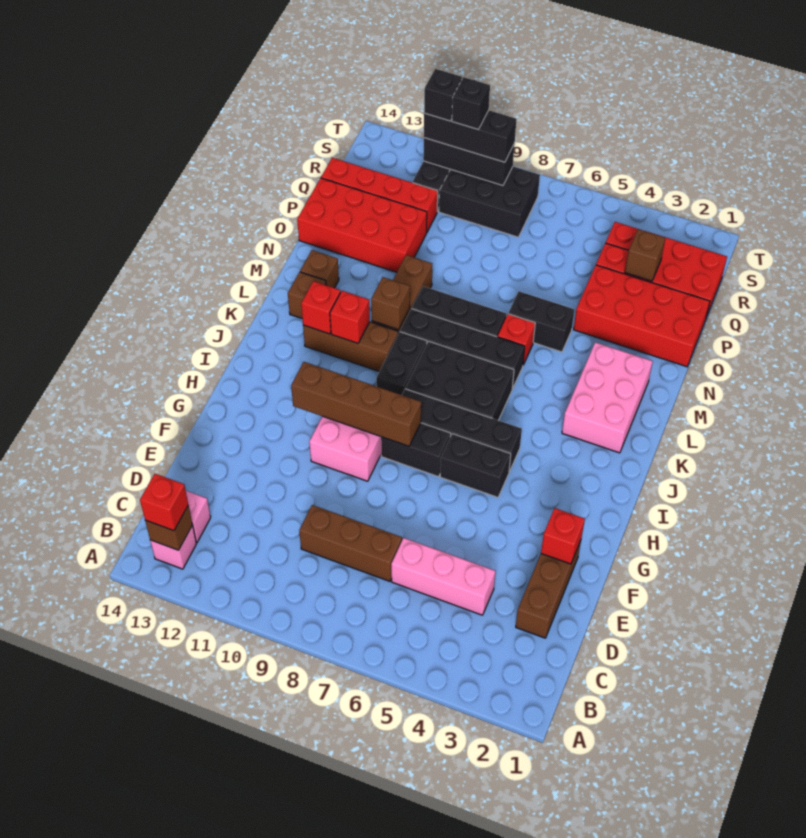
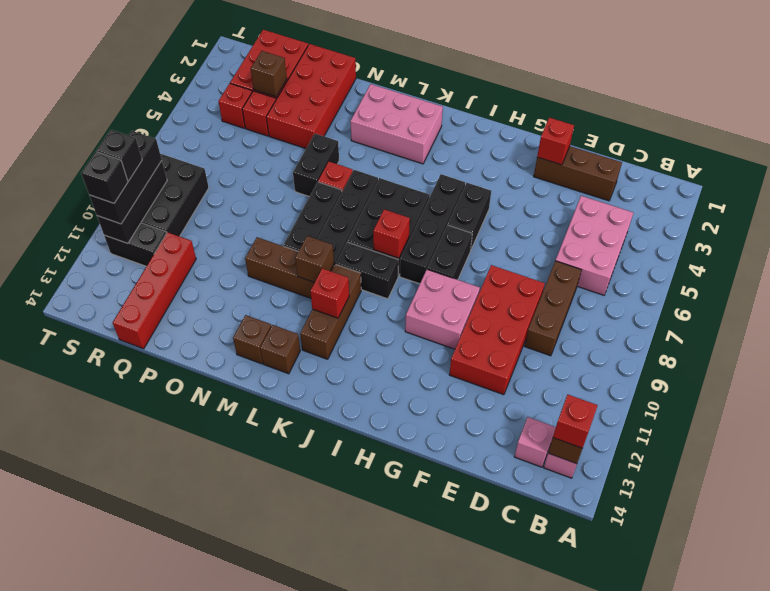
pink 1x3 brick [391,538,495,615] -> pink 2x3 brick [555,196,633,295]
brown 1x4 brick [291,362,421,446] -> none
red 1x1 brick [301,281,341,334] -> red 1x1 brick moved to [373,209,410,258]
red 2x4 brick [297,178,427,272] -> red 2x4 brick moved to [449,265,545,395]

